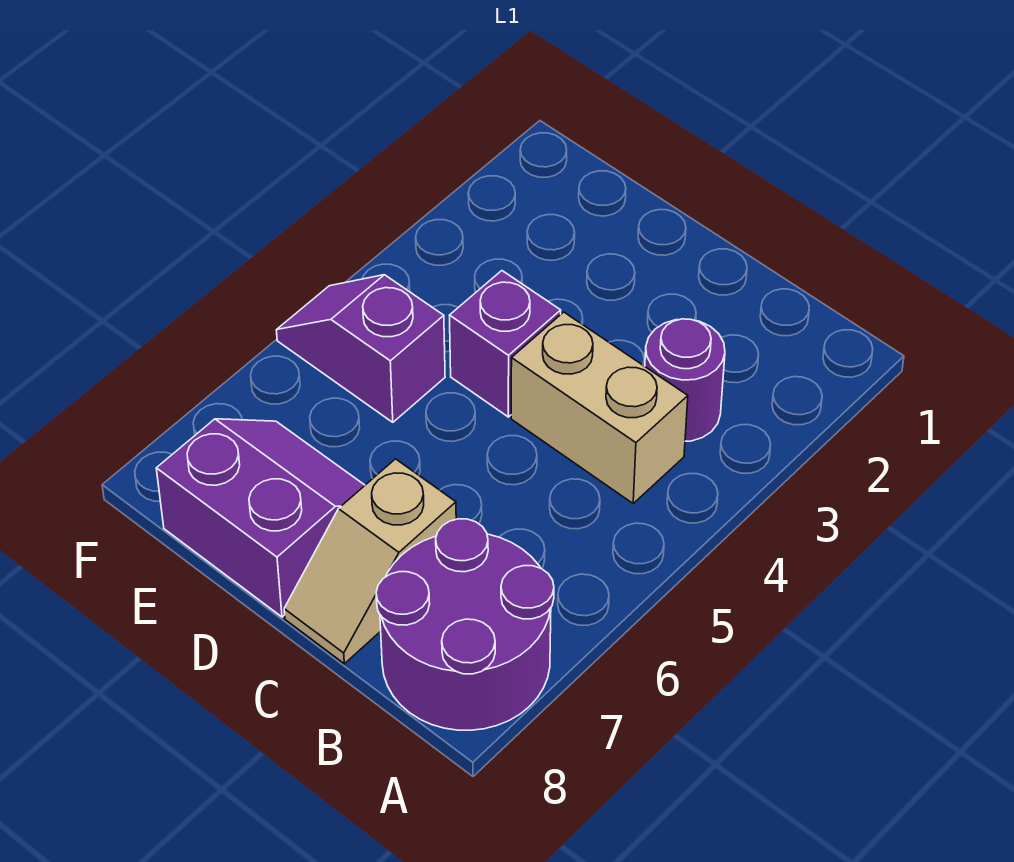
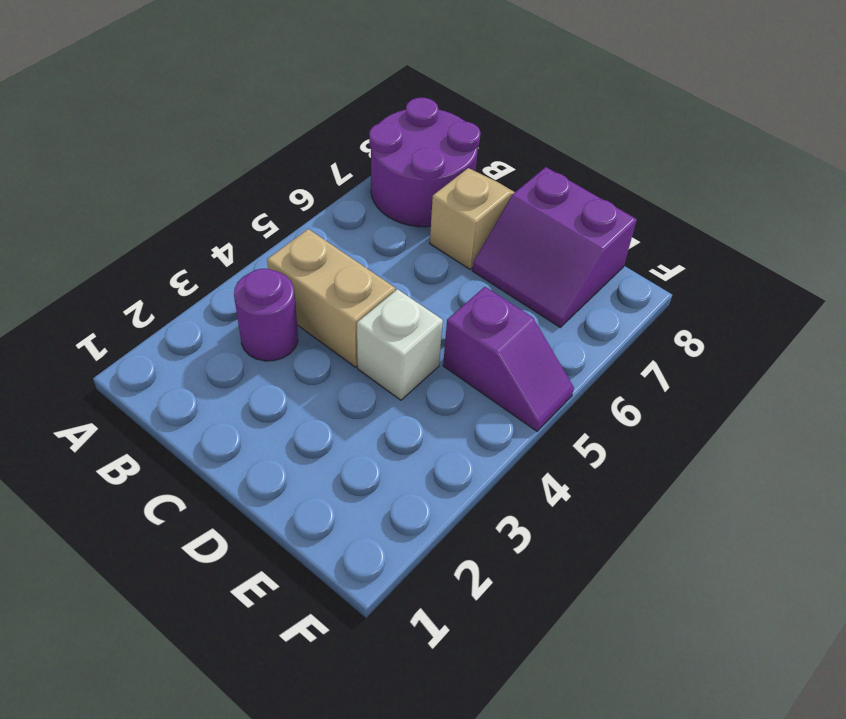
purple 1x1 brick [449,271,561,417] -> white 1x1 brick [357,289,443,400]

